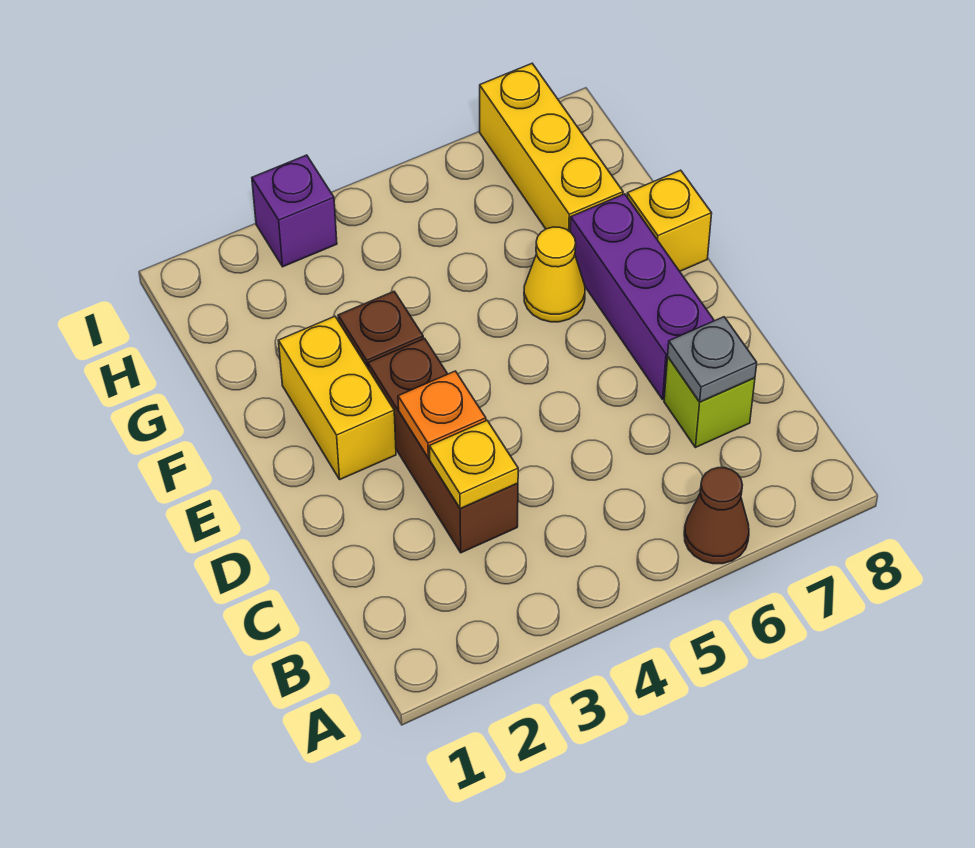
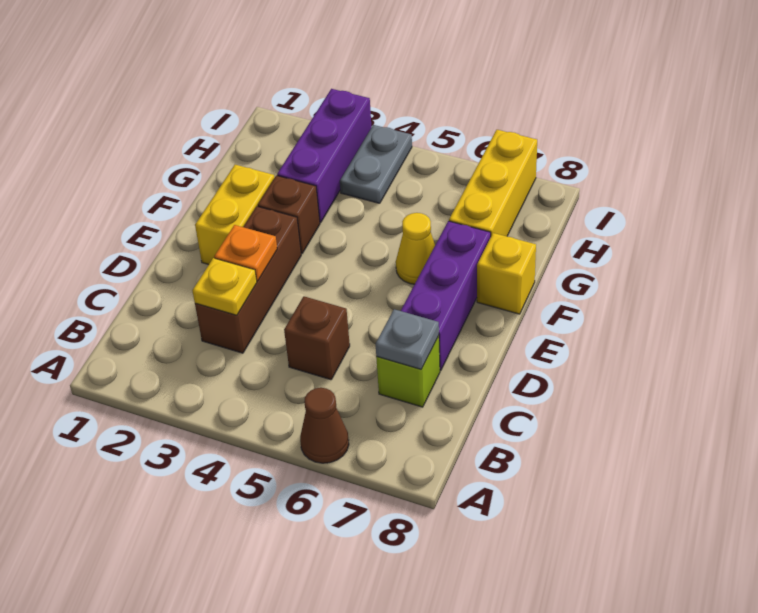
none -> brown 1x1 brick [284,296,350,380]
none -> grey 1x2 plate [340,125,412,203]
purple 1x1 brick [252,155,337,267] -> purple 1x3 brick [277,89,372,223]

